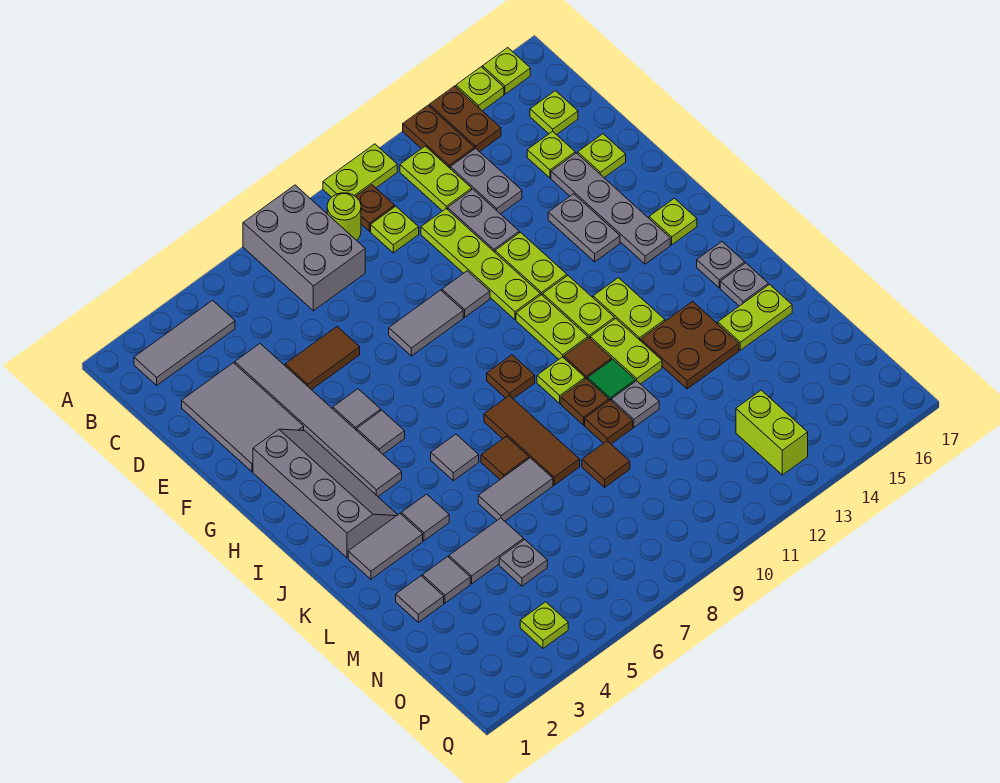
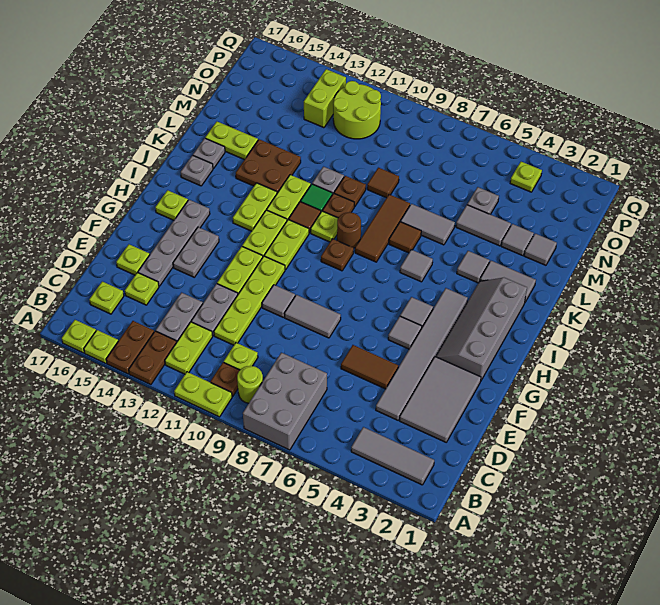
none -> brown 1x1 round brick [337,212,361,248]
none -> lime 2x2 round brick [333,81,381,139]

